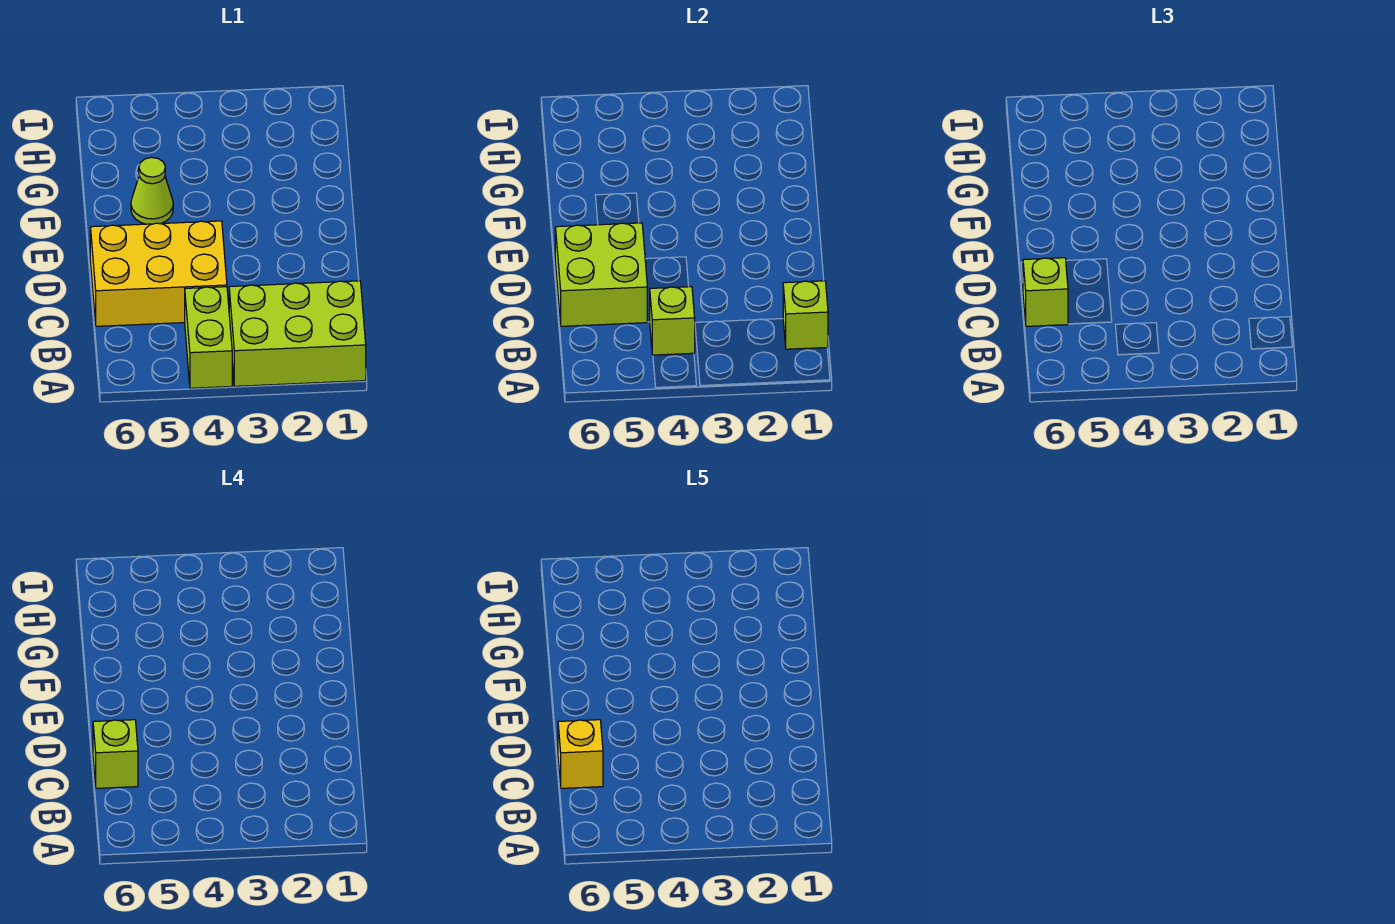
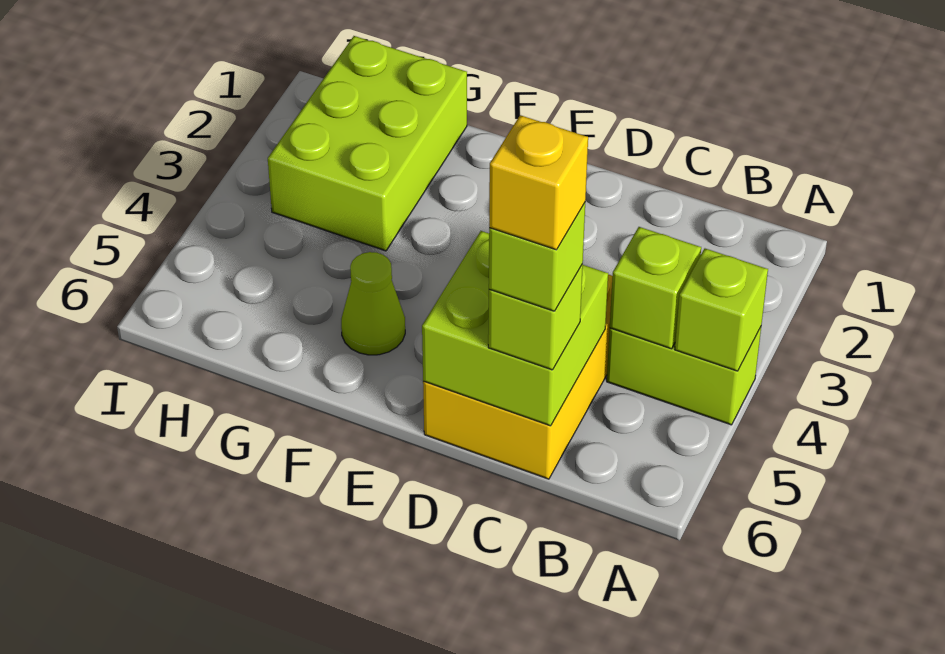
lime 2x3 brick [229,281,366,386] -> lime 2x3 brick moved to [268,36,467,251]
lime 1x1 brick [783,281,828,349] -> lime 1x1 brick moved to [675,249,768,371]

